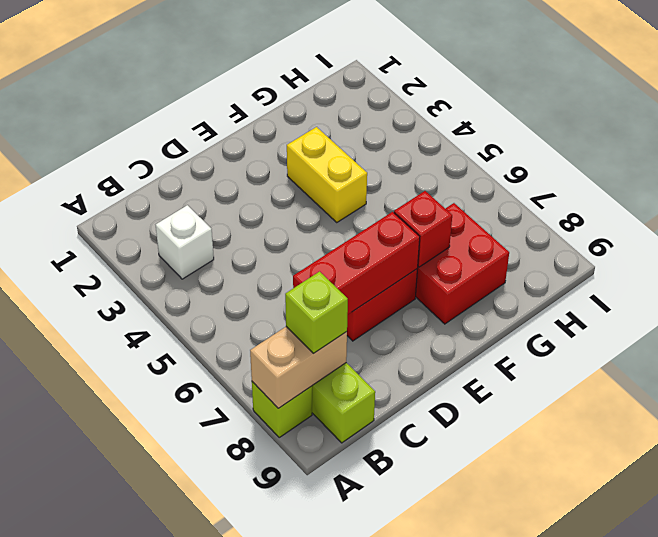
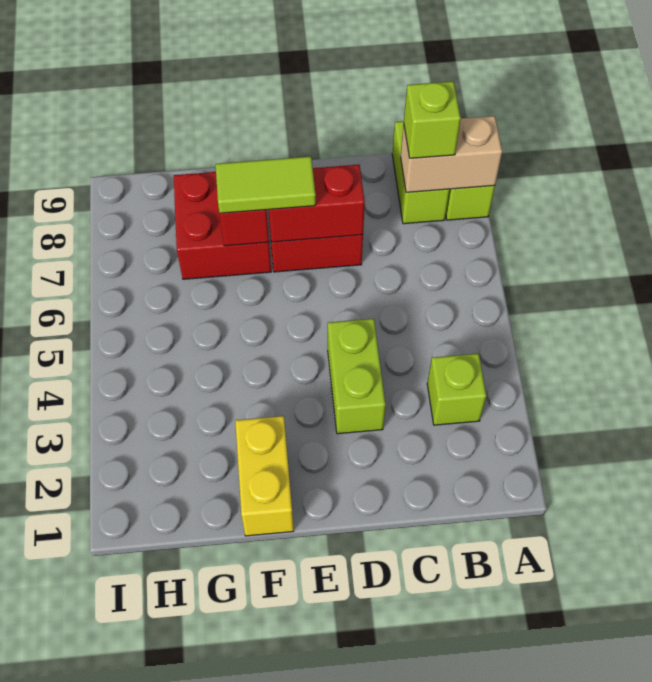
white 1x1 brick [156,205,214,279] -> lime 1x1 brick [427,354,486,425]
red 1x3 brick [293,212,420,315] -> red 1x2 brick [268,165,365,242]
none -> lime 1x2 brick [328,319,386,434]
none -> lime 1x2 tile [216,156,316,213]
yellow 1x2 brick [287,127,367,222] -> yellow 1x2 brick moved to [235,416,294,536]

